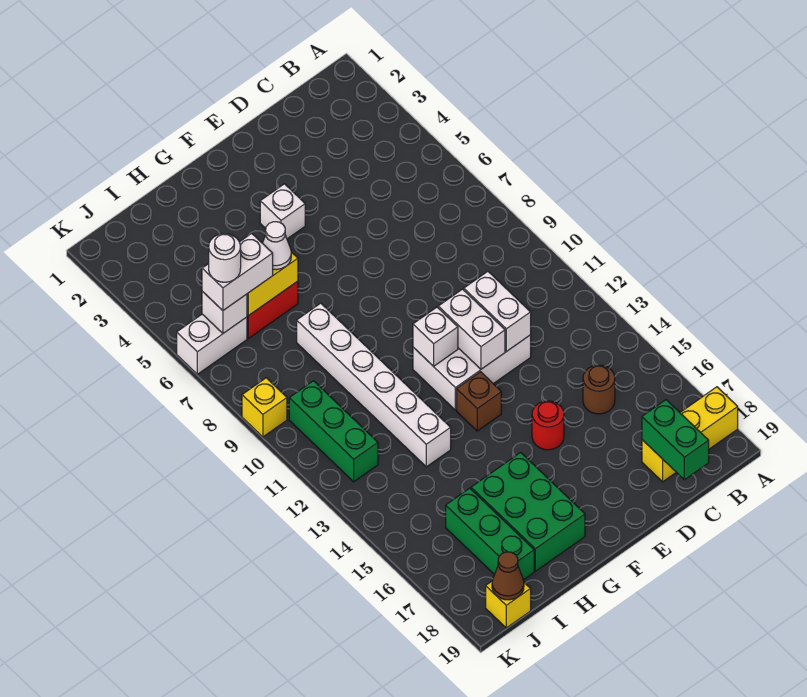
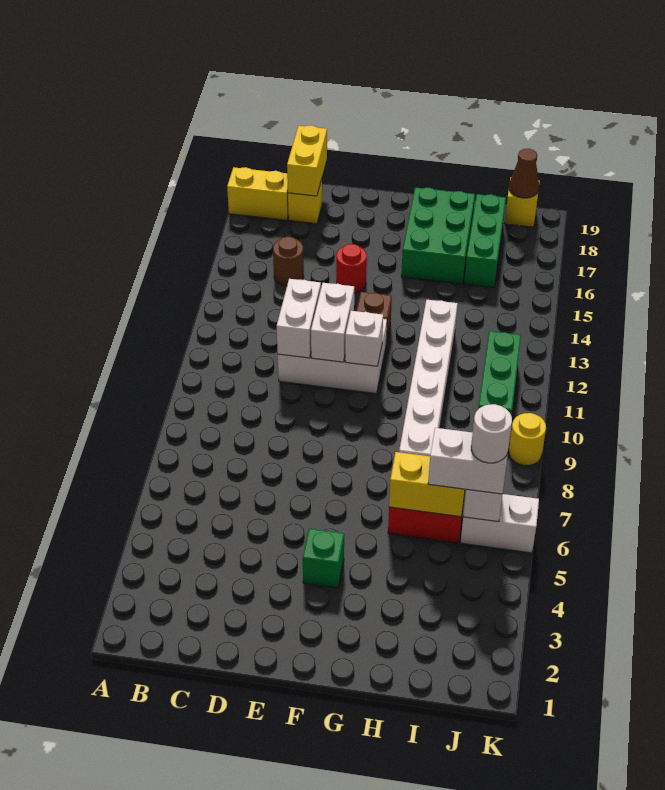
green 1x2 brick [642,400,709,480] -> yellow 1x2 brick [287,125,327,196]
white 1x1 brick [260,184,305,239] -> green 1x1 brick [303,529,344,588]
white 1x1 cone [263,222,291,270] -> none
yellow 1x1 brick [242,378,287,437] -> yellow 1x1 round brick [509,413,546,466]

